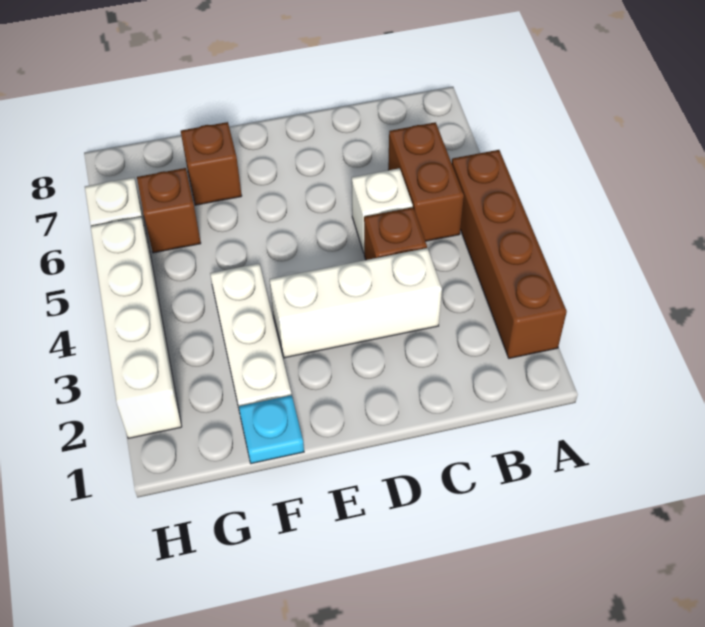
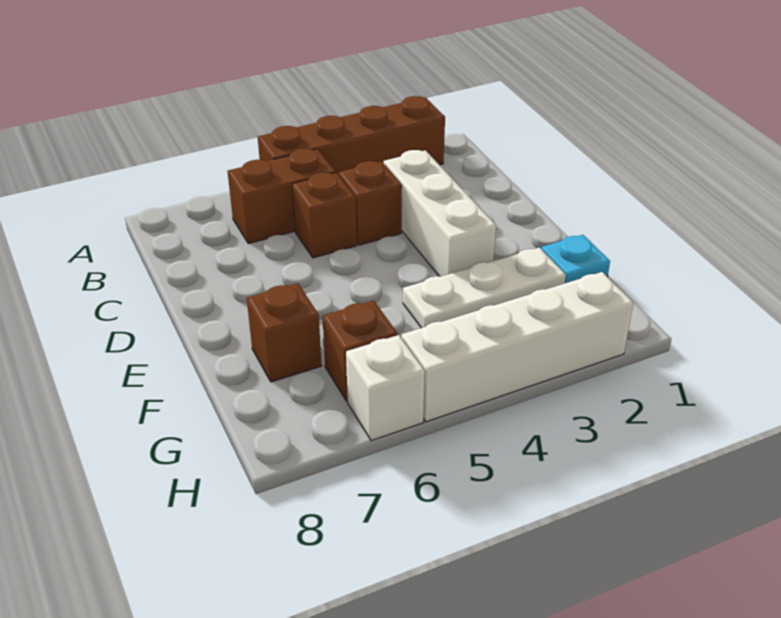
white 1x1 brick [352,168,413,253] -> brown 1x1 brick [292,173,357,258]

